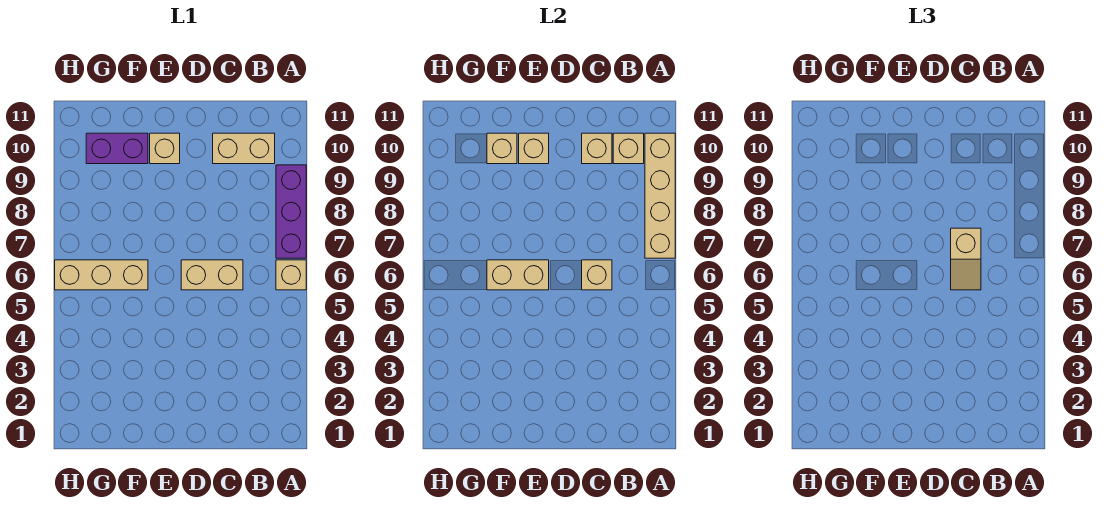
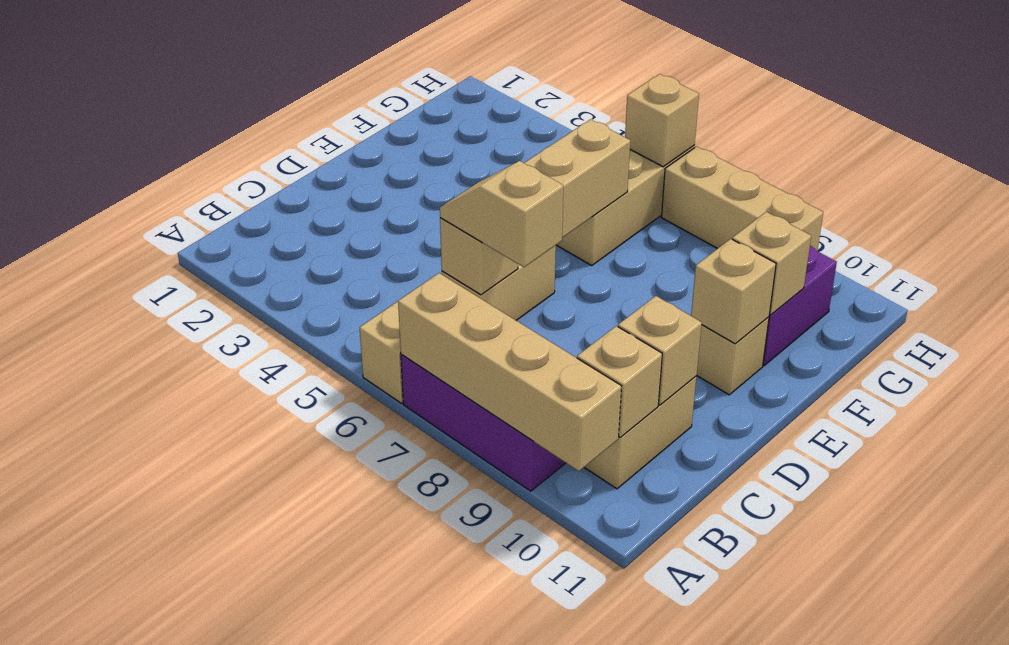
none -> tan 1x1 brick [625,74,699,167]
none -> tan 1x3 brick [661,147,823,251]

